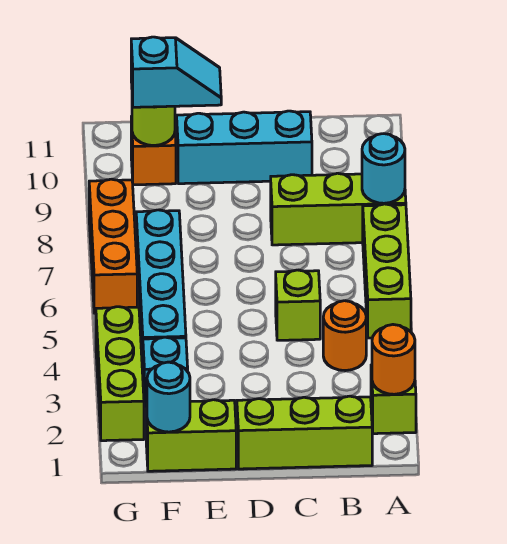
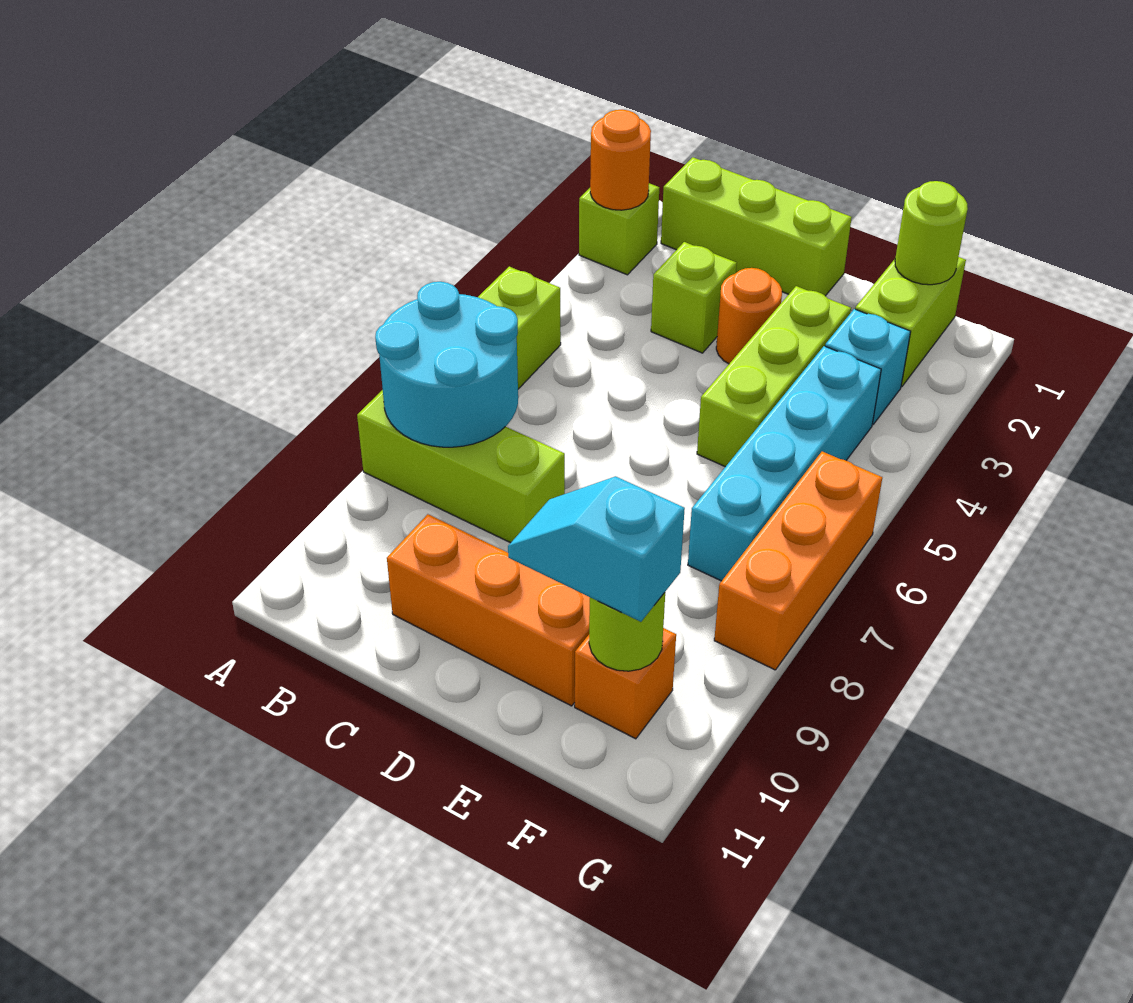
cyan 1x1 round brick [362,134,405,203] -> cyan 2x2 round brick [375,282,518,447]
orange 1x1 round brick [323,301,366,371] -> orange 1x1 round brick moved to [716,268,782,364]
lime 1x1 brick [276,270,320,340] -> lime 1x1 brick moved to [651,242,737,353]
cyan 1x3 brick [177,111,312,184] -> orange 1x3 brick [387,514,590,706]
lime 1x2 brick [146,400,236,471] -> lime 1x2 brick turned to [855,257,966,387]
cyan 1x1 round brick [147,362,190,432] -> lime 1x1 round brick [895,181,968,285]
lime 1x3 brick [96,307,144,441] -> lime 1x3 brick moved to [697,286,851,467]

